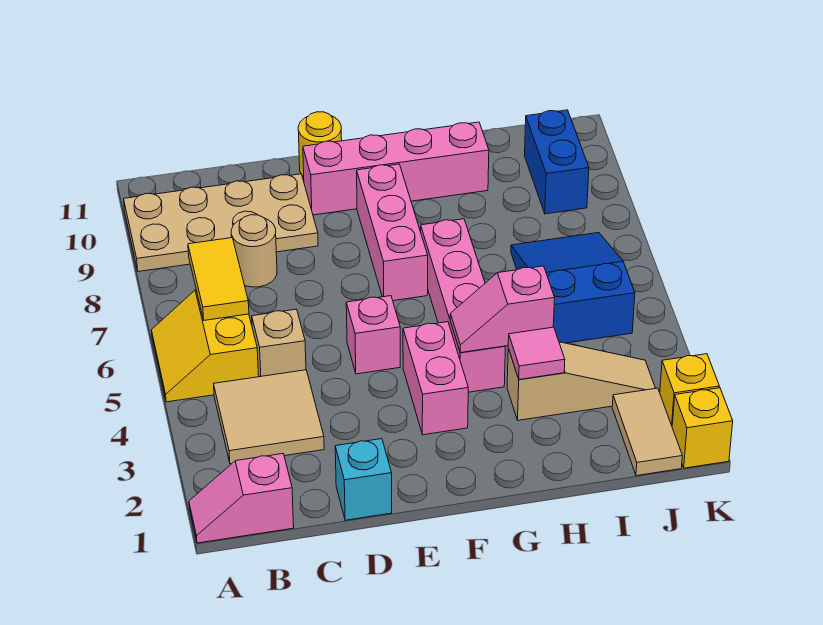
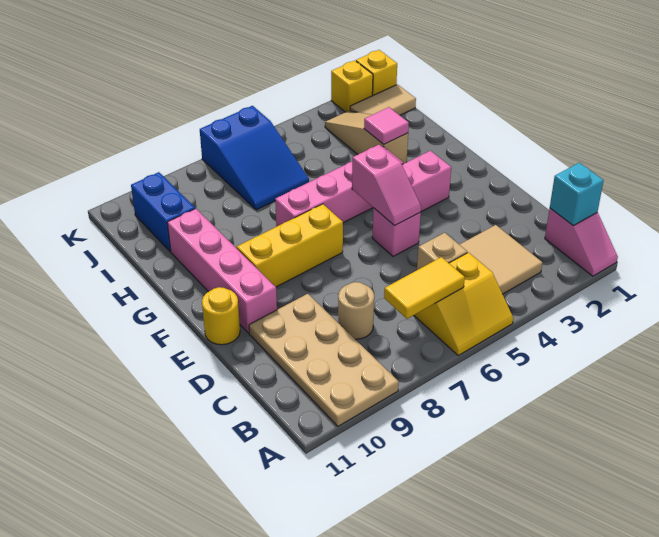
cyan 1x1 brick [335,439,392,520] -> cyan 1x1 brick moved to [550,163,604,226]
pink 1x3 brick [357,164,428,301] -> yellow 1x3 brick [237,204,343,287]
pink 1x2 slope [450,266,555,353] -> pink 1x2 slope moved to [352,145,421,226]
blue 2x3 slope [511,233,635,343] -> blue 2x3 slope turned to [200,106,309,210]
blue 1x2 brick [525,110,589,214] -> blue 1x2 brick turned to [131,172,195,251]

